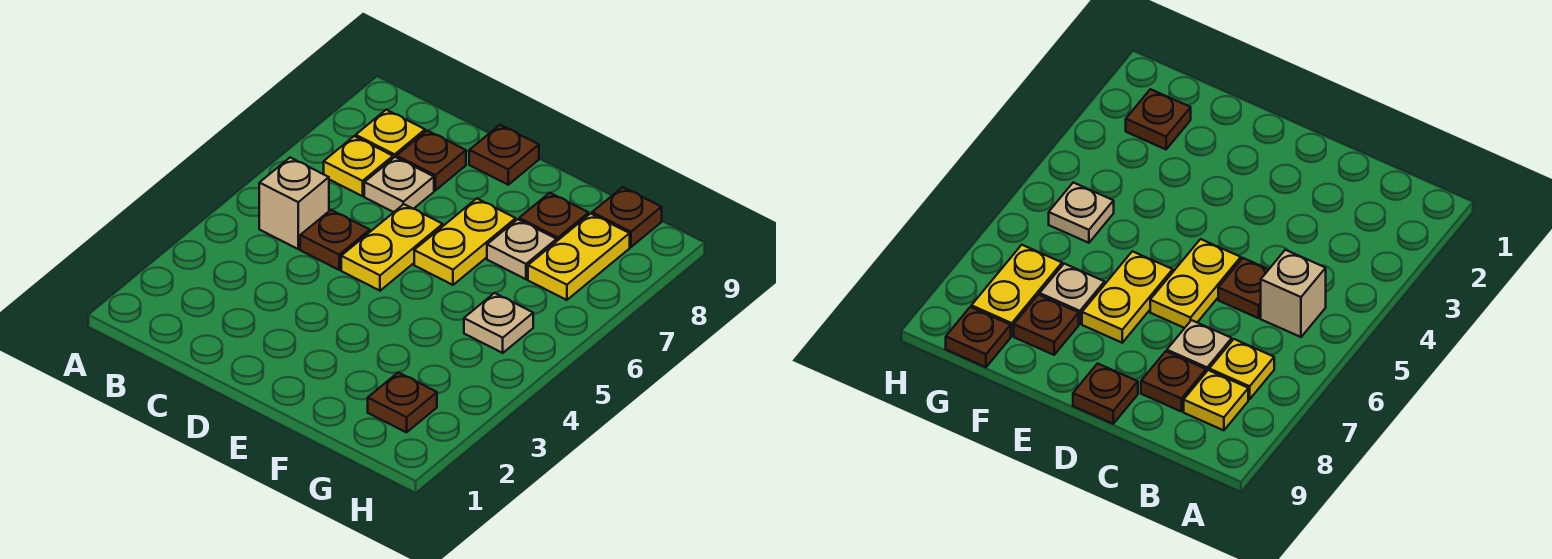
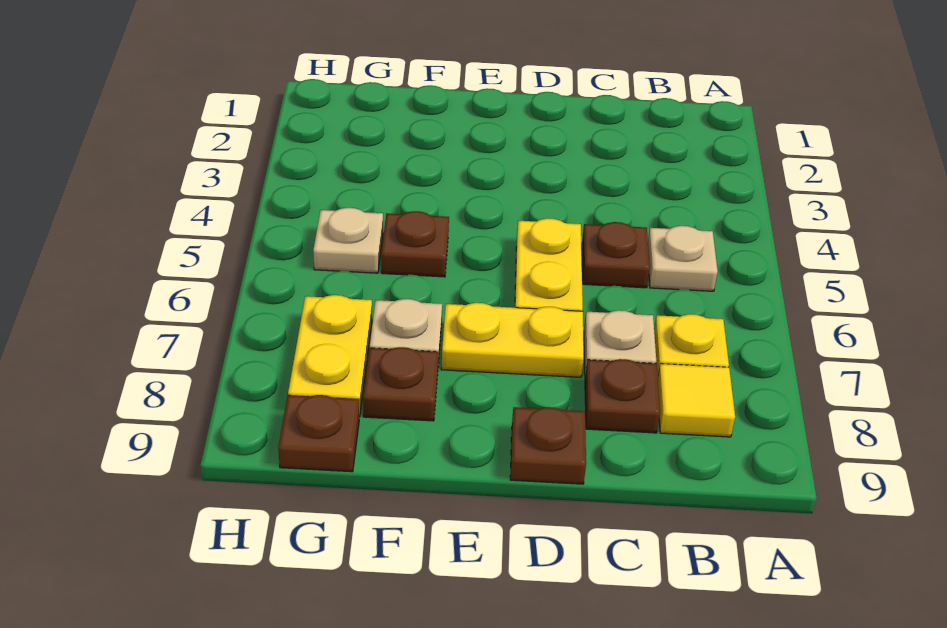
tan 1x1 brick [259,158,329,249] -> tan 1x1 plate [648,226,718,291]
yellow 1x1 plate [356,110,425,158] -> yellow 1x1 tile [658,364,735,437]
yellow 1x2 plate [414,199,516,285] -> yellow 1x2 plate turned to [441,303,584,377]
brown 1x1 plate [368,372,437,432] -> brown 1x1 plate moved to [381,211,449,277]

